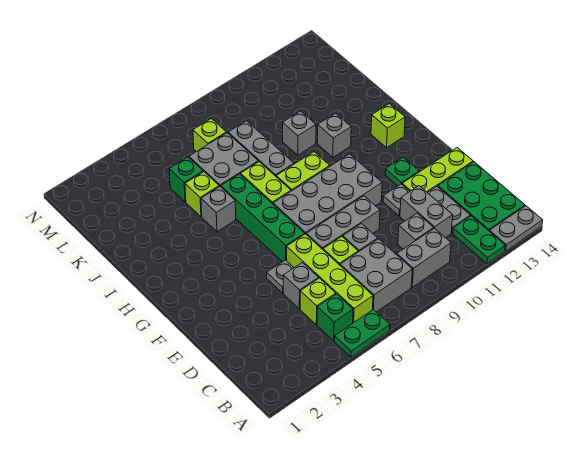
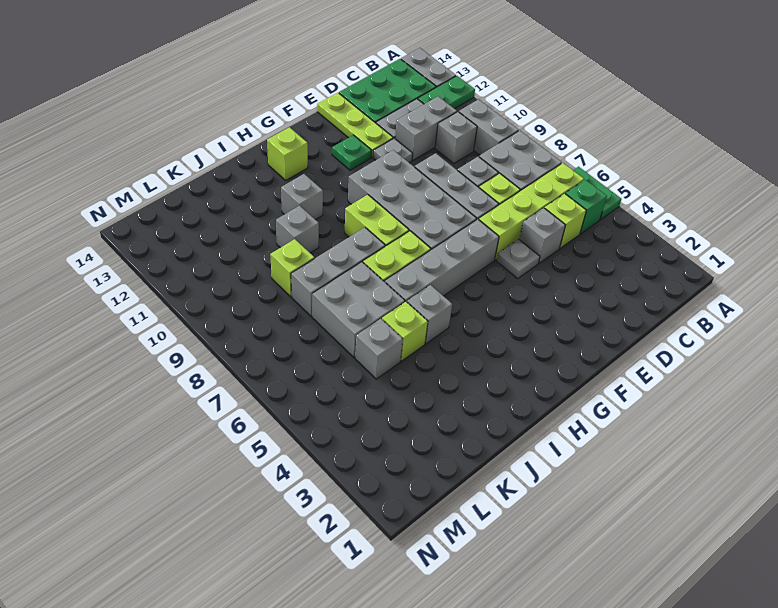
green 1x4 brick [221,174,305,262] -> grey 1x4 brick [385,219,499,302]
green 1x1 brick [169,157,203,202] -> grey 1x1 brick [355,319,403,379]
lime 1x1 brick [193,119,226,152] -> lime 1x1 brick moved to [270,239,314,297]

